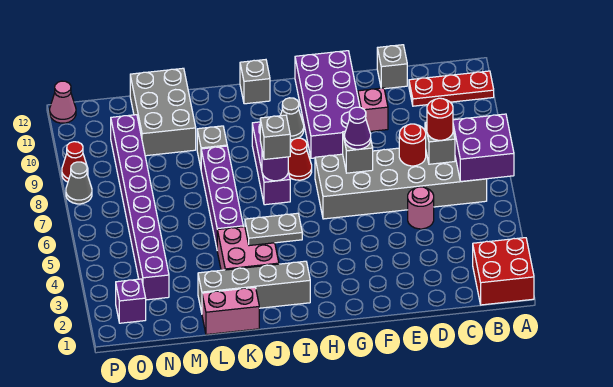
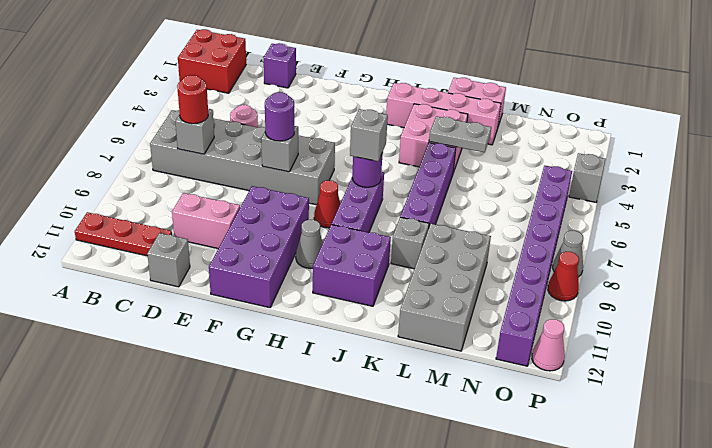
purple 2x2 brick [453,114,514,182] -> purple 2x2 brick moved to [313,224,391,306]
red 1x1 round brick [399,124,426,166] -> none
pink 1x1 brick [358,88,388,131] -> pink 1x2 brick [172,193,240,249]
purple 1x1 cone [345,107,371,149] -> purple 1x1 round brick [265,92,294,141]
grey 1x4 brick [198,261,310,313] -> pink 1x4 brick [386,83,501,145]
grey 1x2 plate [245,213,302,246] -> grey 1x2 plate moved to [429,116,491,152]
grey 1x1 brick [240,60,270,104] -> grey 1x1 brick moved to [569,153,606,202]
grey 2x3 brick [130,68,196,156] -> grey 2x4 brick [398,224,491,351]
purple 1x8 brick [111,115,169,300] -> purple 1x8 brick moved to [496,166,572,366]
purple 1x1 brick [116,279,146,323] -> purple 1x1 brick moved to [264,43,296,88]

